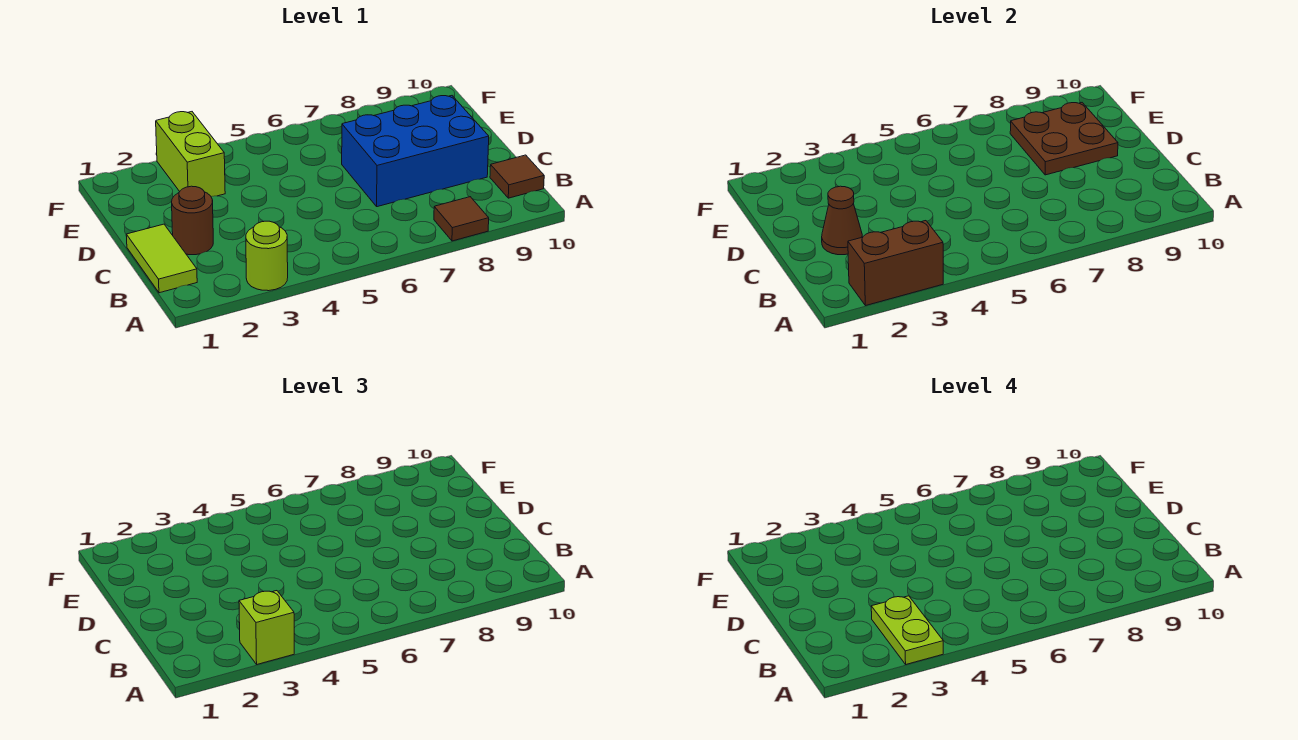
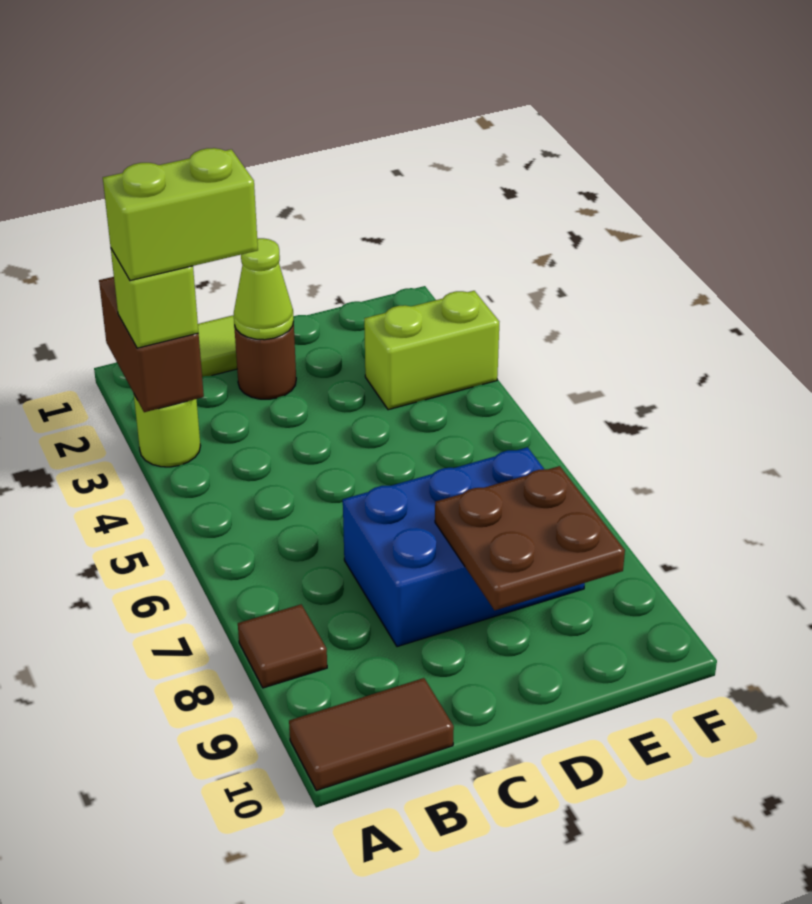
lime 1x2 plate [871,596,943,664] -> lime 1x2 brick [103,148,258,281]
brown 1x1 tile [490,155,544,198] -> brown 1x2 tile [289,678,454,791]
brown 1x1 cone [822,186,862,255] -> lime 1x1 cone [234,238,294,340]
blue 2x3 brick [342,96,489,207] -> blue 2x3 brick turned to [343,447,585,647]

